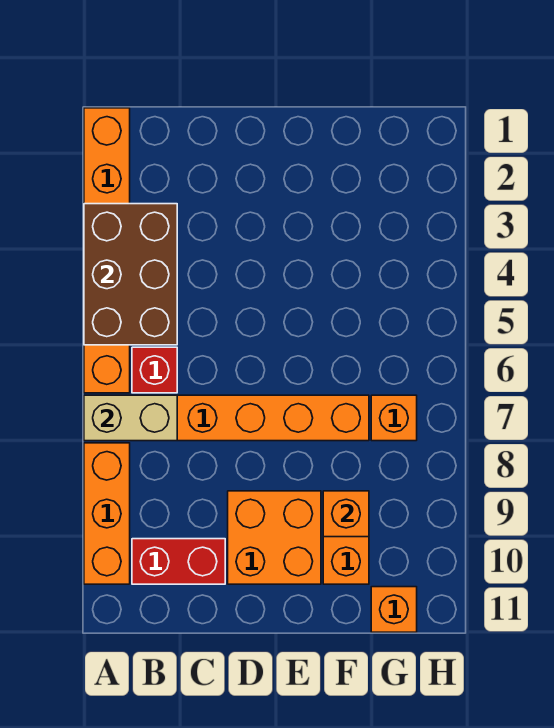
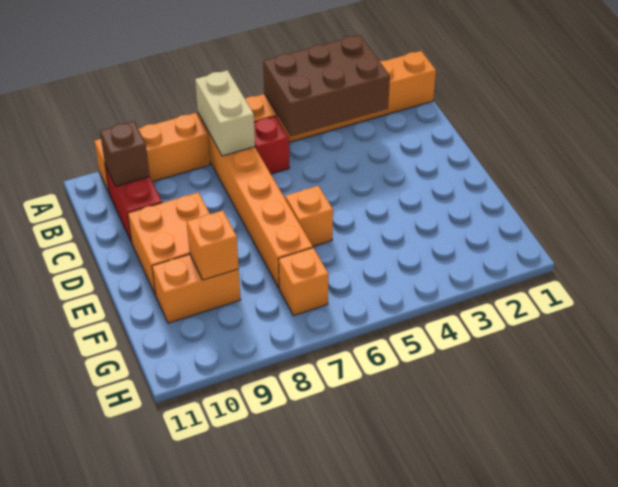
none -> brown 1x1 brick [100,121,150,186]
orange 1x1 brick [371,587,417,632] -> orange 1x1 brick moved to [285,186,333,246]

